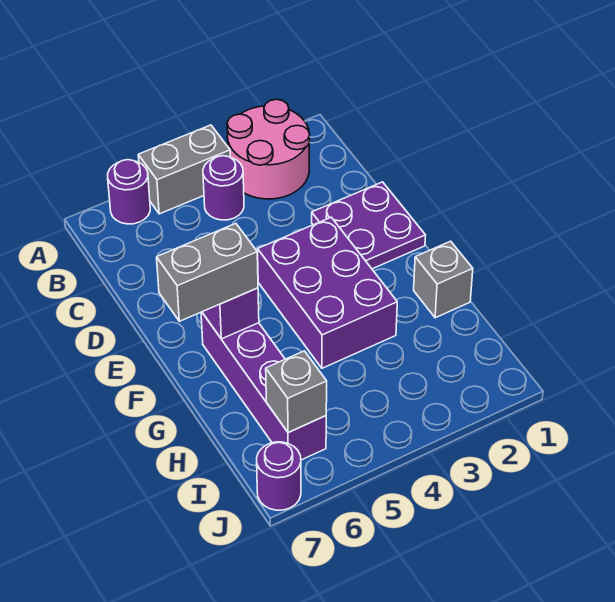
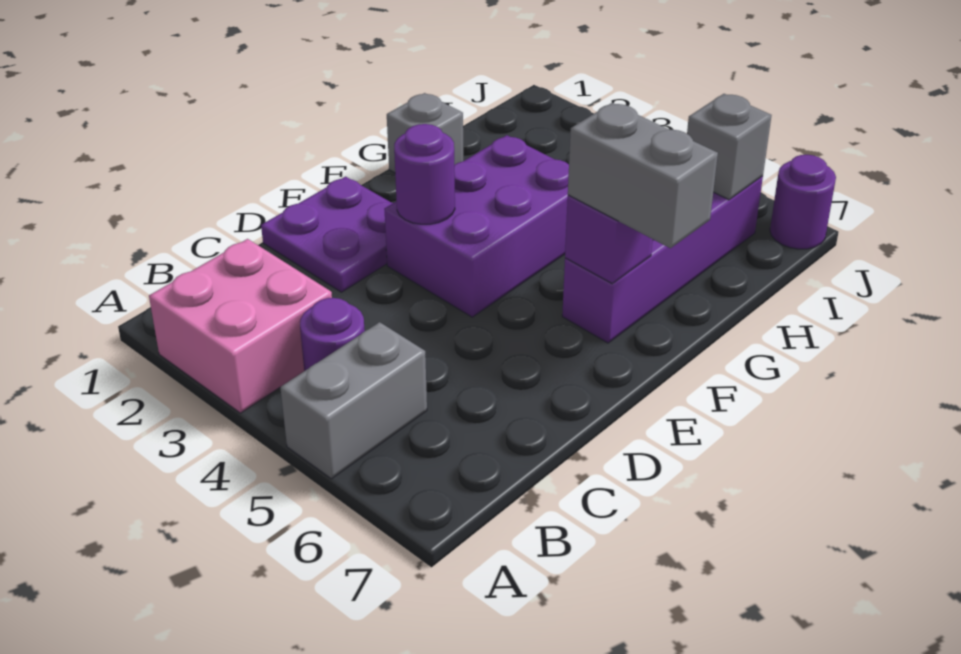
pink 2x2 round brick [227,99,310,199] -> pink 2x2 brick [149,239,332,413]
grey 1x2 brick [138,125,230,214] -> grey 1x2 brick turned to [280,322,427,479]
purple 1x1 round brick [108,160,150,224] -> purple 1x1 round brick moved to [394,124,455,224]

